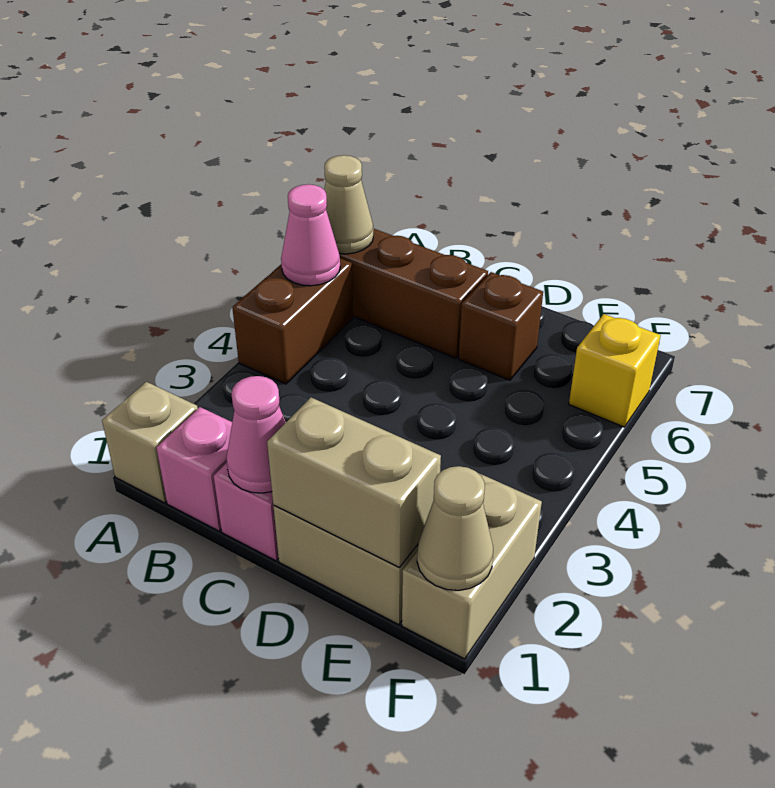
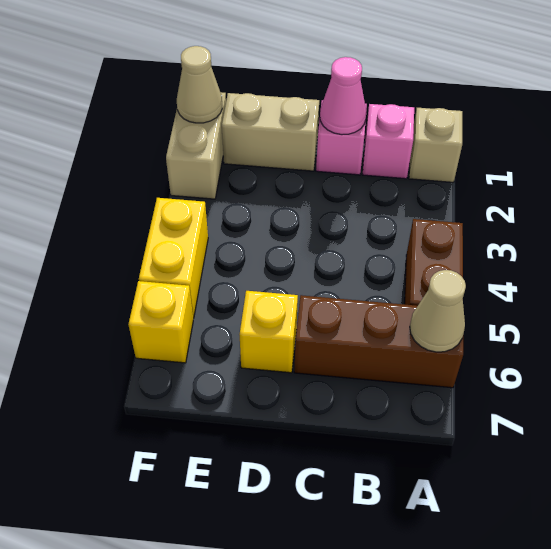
pink 1x1 cone [281,184,340,286] -> none
tan 1x2 brick [267,397,441,567] -> none
brown 1x1 brick [459,272,543,380] -> yellow 1x1 brick [240,291,298,373]
none -> yellow 1x2 brick [139,198,208,318]

